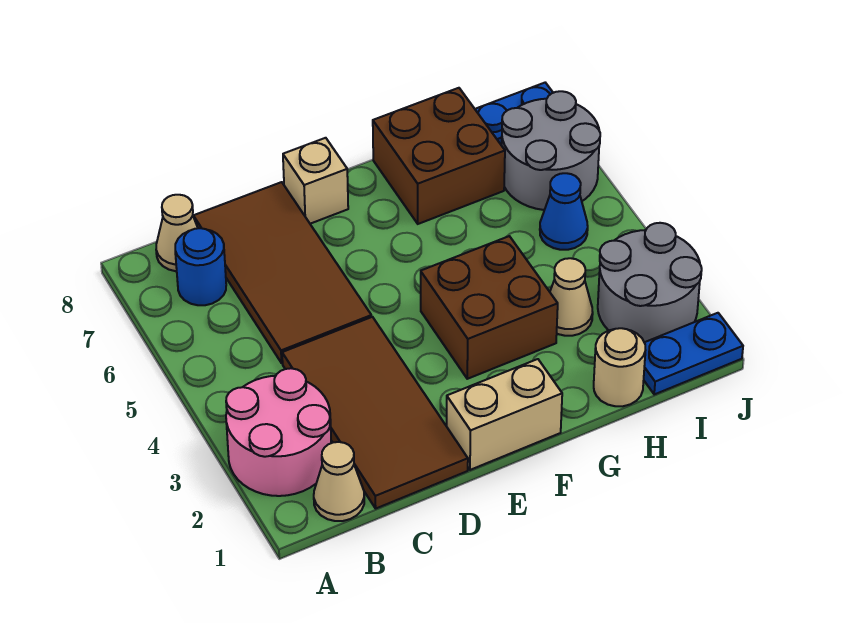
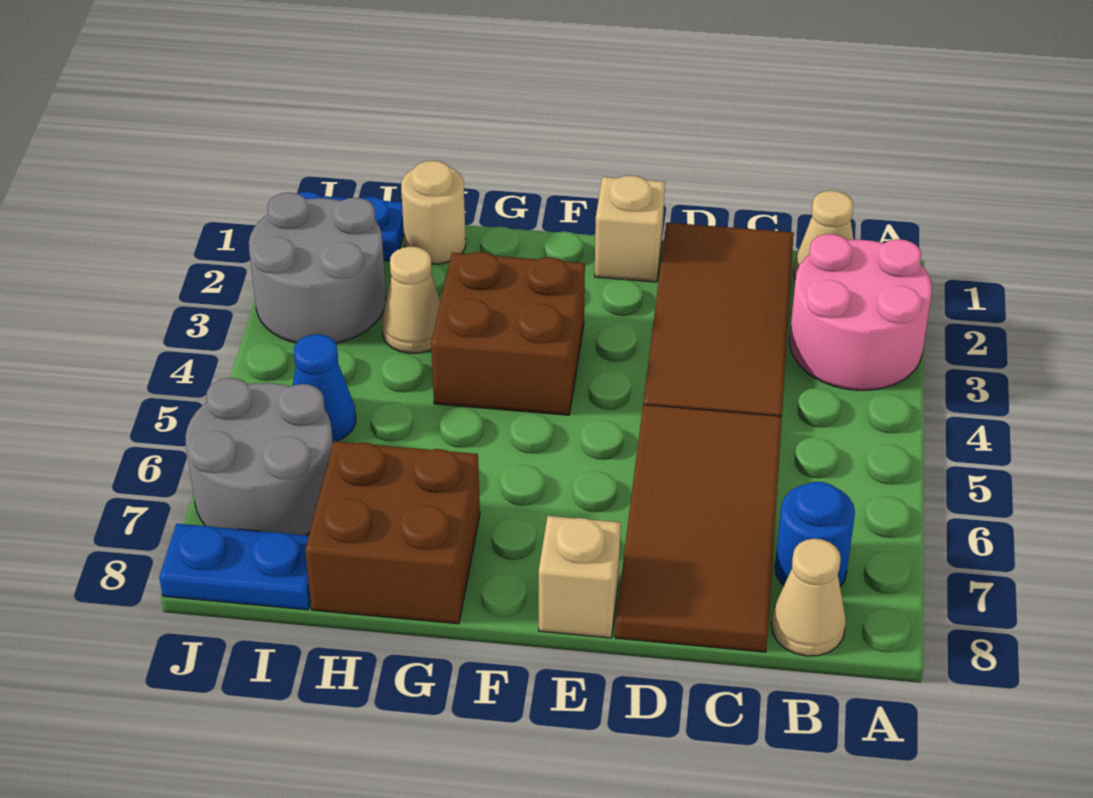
tan 1x2 brick [447,359,562,470] -> tan 1x1 brick [595,176,665,282]

